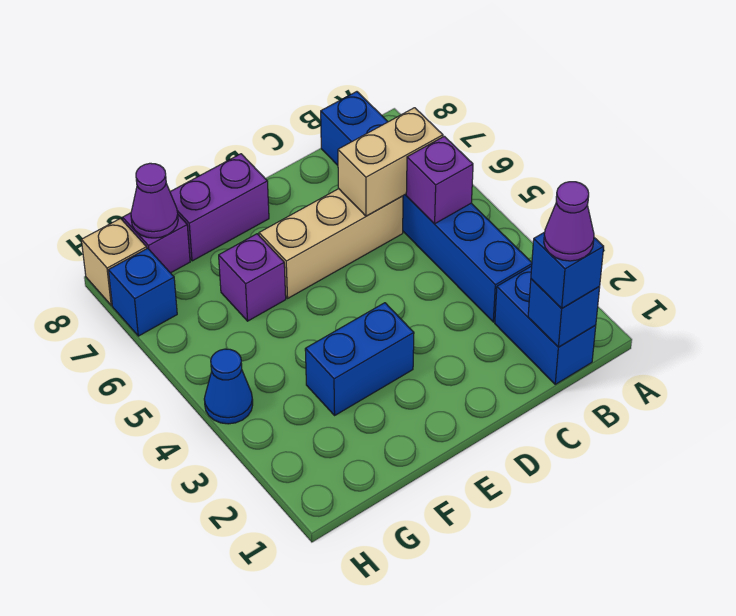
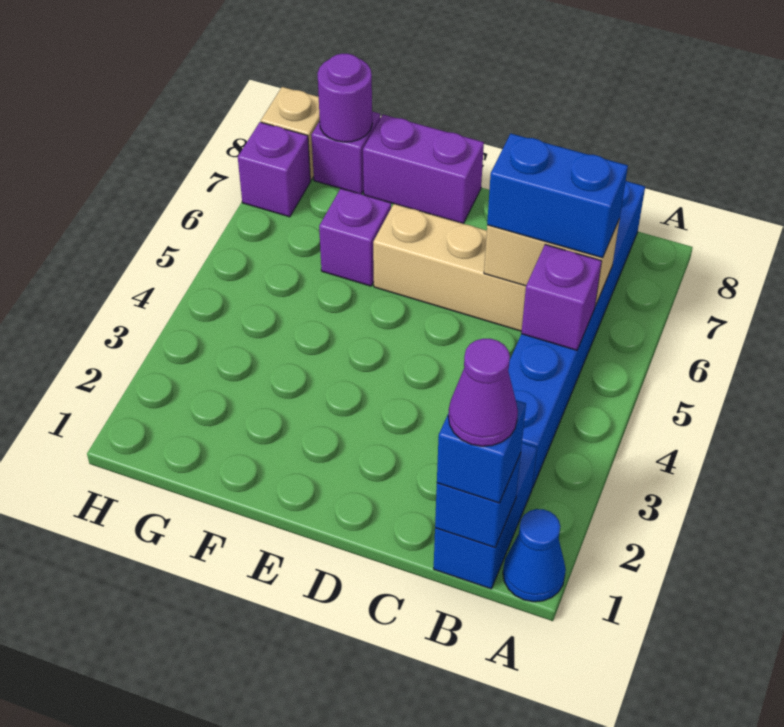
blue 1x2 brick [305,303,414,415] -> blue 1x2 brick moved to [487,133,628,258]
purple 1x1 cone [131,163,178,238] -> purple 1x1 round brick [318,54,372,142]
blue 1x1 cone [204,349,253,424] -> blue 1x1 cone moved to [503,509,566,602]
blue 1x1 brick [108,248,177,336] -> purple 1x1 brick [238,122,310,217]

